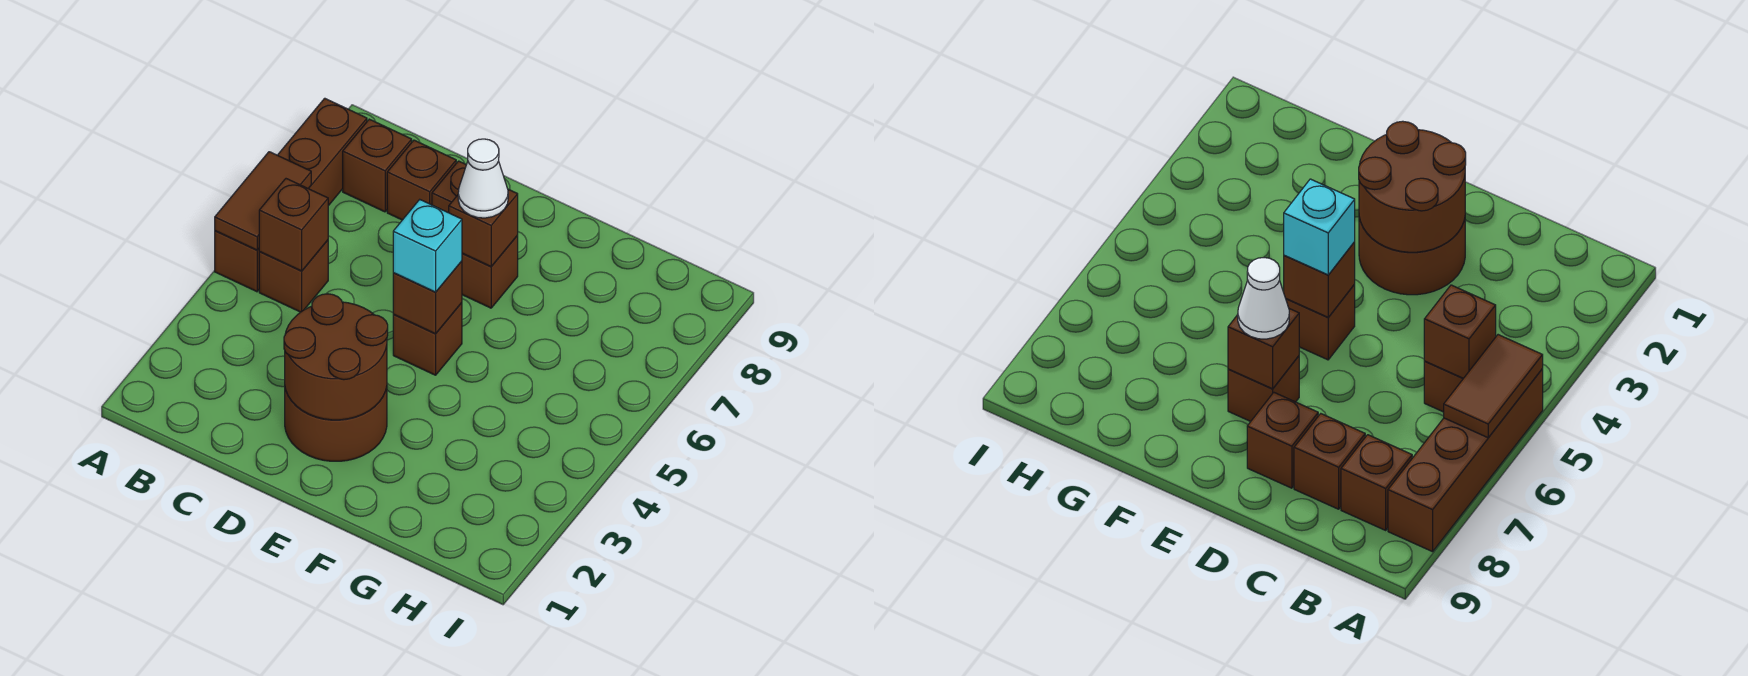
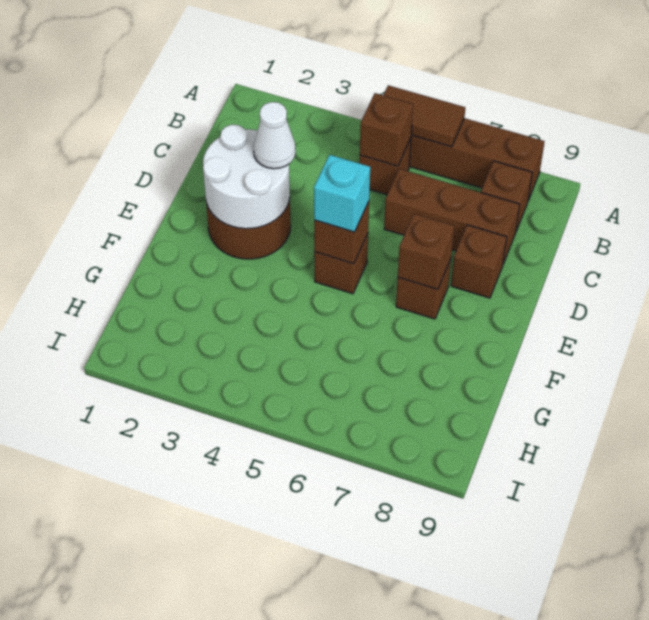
brown 1x1 brick [387,140,456,220] -> brown 1x3 brick [384,169,520,264]
brown 2x2 round brick [284,294,388,420] -> white 2x2 round brick [203,125,290,229]
white 1x1 cone [458,139,508,218] -> white 1x1 cone moved to [253,102,296,169]

